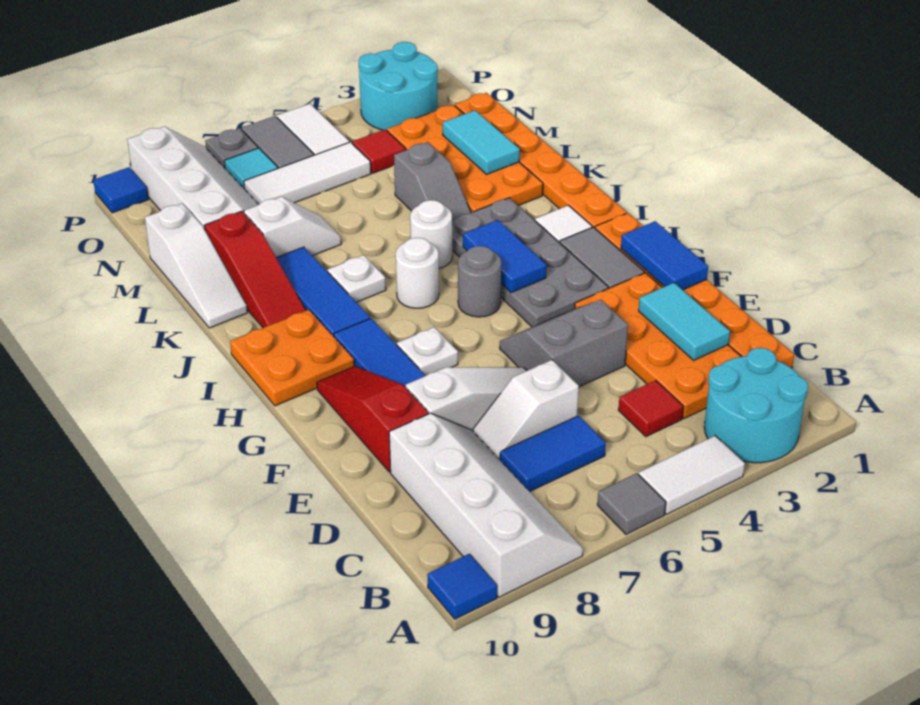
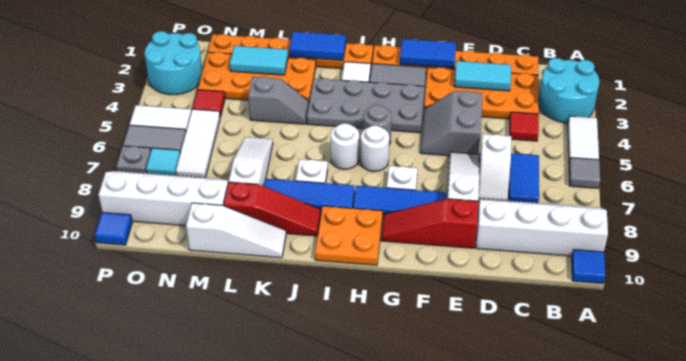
blue 1x2 tile [463,220,547,293] -> blue 1x2 tile moved to [289,32,346,60]
white 1x1 round brick [410,200,452,268] -> white 1x1 round brick moved to [360,126,389,172]
white 1x2 slope [244,197,341,257] -> white 1x3 slope [229,137,273,186]

